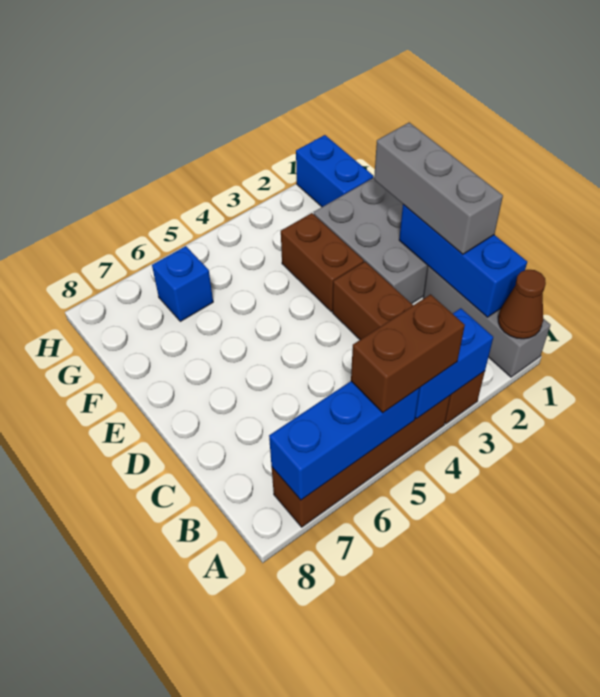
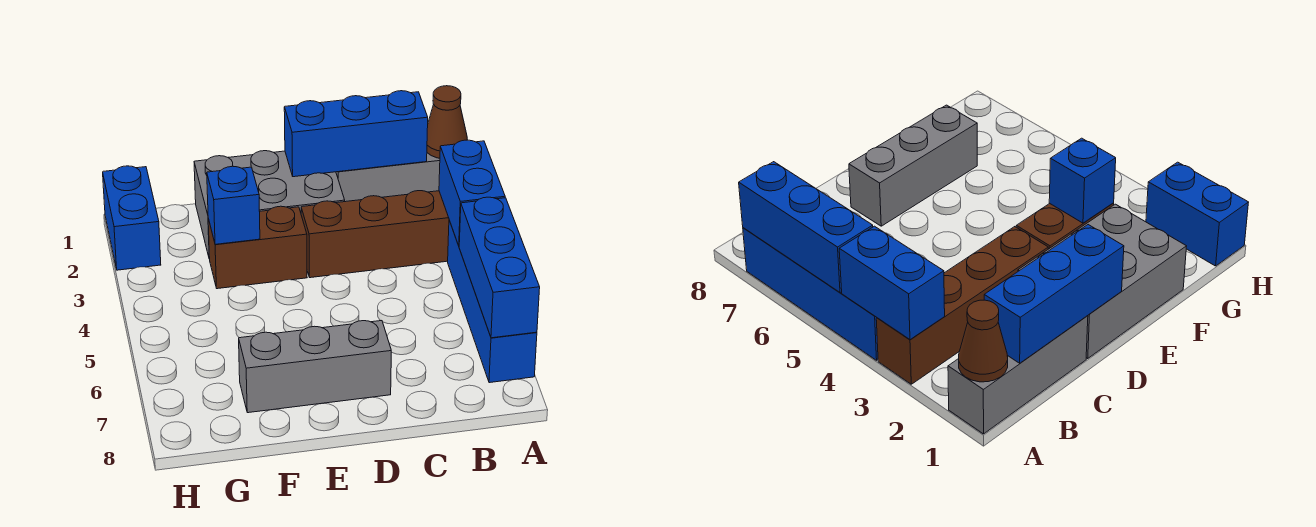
brown 1x4 brick [272,396,450,527] -> blue 1x4 brick [448,220,537,383]
brown 1x2 brick [351,294,465,413] -> none
grey 1x3 brick [374,123,503,254] -> grey 1x3 brick moved to [239,321,391,413]
blue 1x2 brick [296,135,374,207] -> blue 1x2 brick turned to [103,166,161,270]
blue 1x1 brick [152,246,213,321] -> blue 1x1 brick moved to [207,166,260,244]

